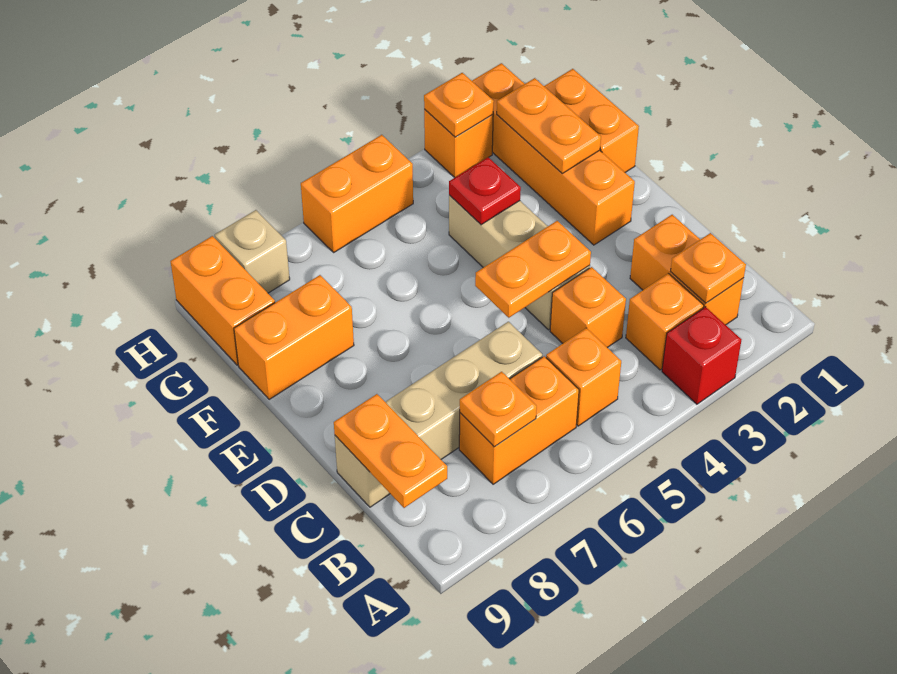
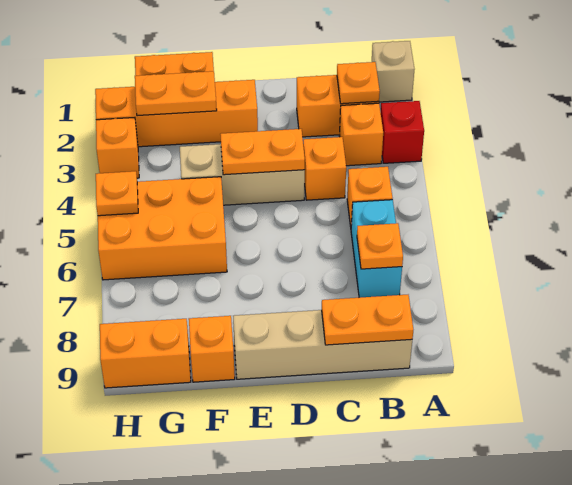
orange 1x2 brick [459,356,579,484] -> cyan 1x2 brick [351,200,402,298]
tan 1x4 brick [335,322,542,507] -> tan 1x4 brick turned to [233,310,412,379]
orange 1x2 plate [475,221,591,318] -> orange 1x2 plate turned to [220,129,305,175]
red 1x1 plate [449,157,521,225] -> none
orange 1x2 brick [234,275,354,399] -> orange 1x1 brick [189,316,235,382]
orange 1x1 plate [424,73,494,137] -> orange 1x1 plate moved to [96,171,138,216]
orange 1x2 brick [301,135,413,252] -> orange 2x3 brick [98,177,227,280]
tan 1x1 brick [215,210,290,293] -> tan 1x1 brick moved to [372,41,415,102]

